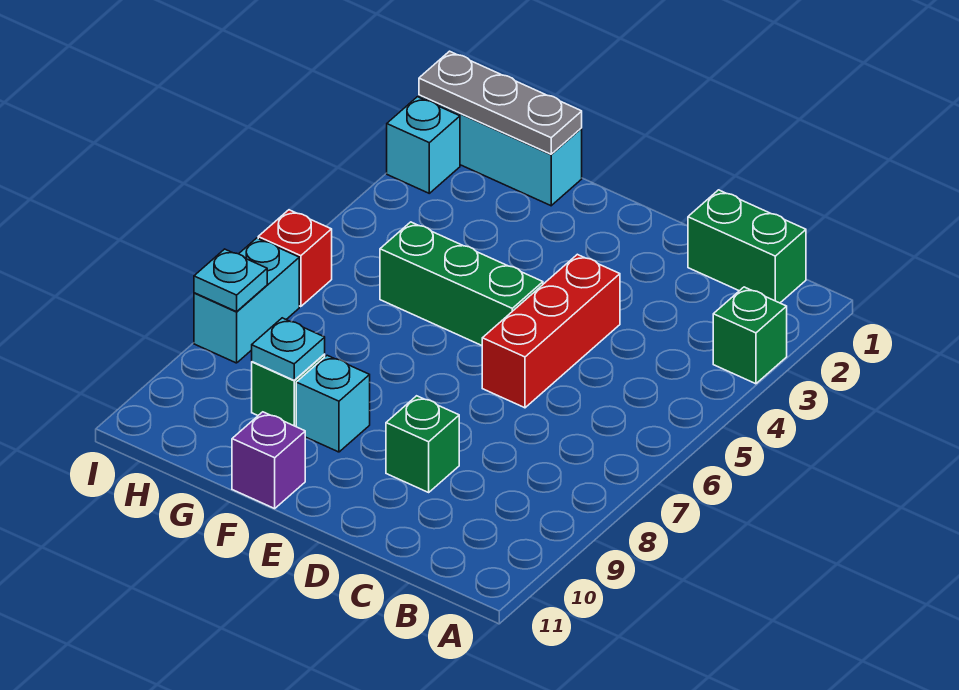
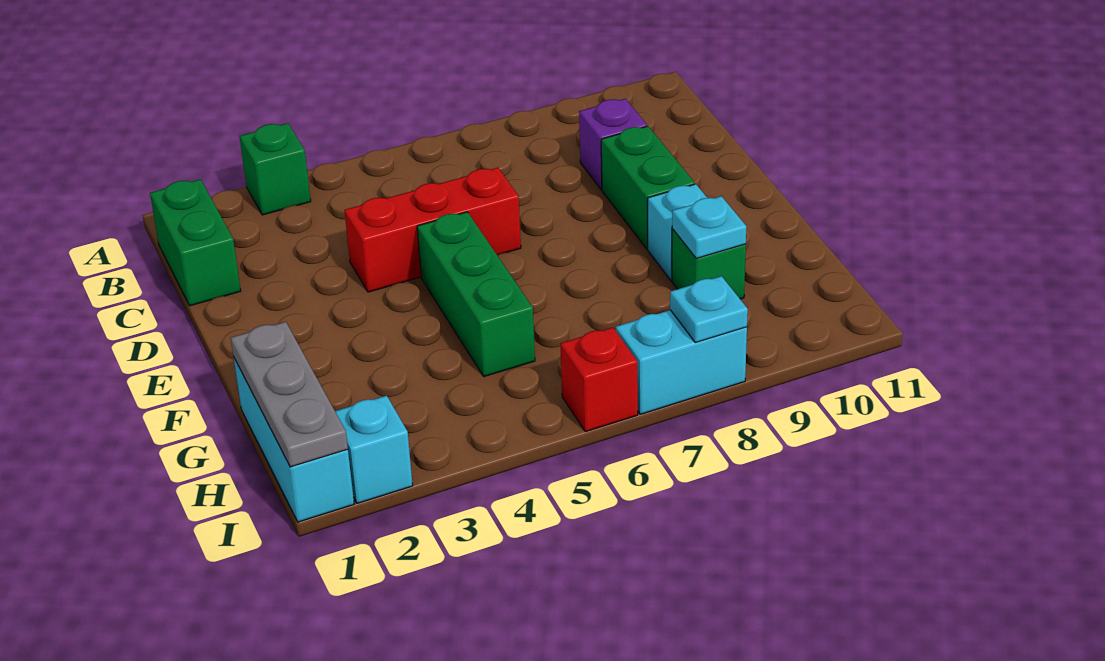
green 1x1 brick [386,396,459,492] -> green 1x2 brick [601,126,695,249]
purple 1x1 brick [232,412,305,508] -> purple 1x1 brick moved to [579,99,647,190]

